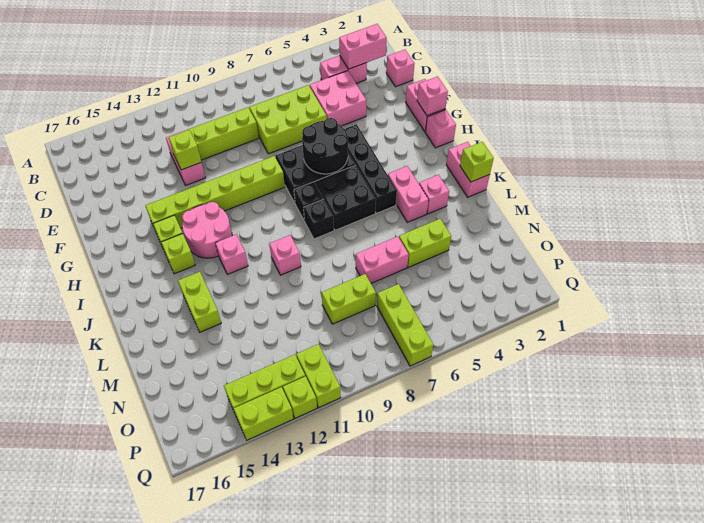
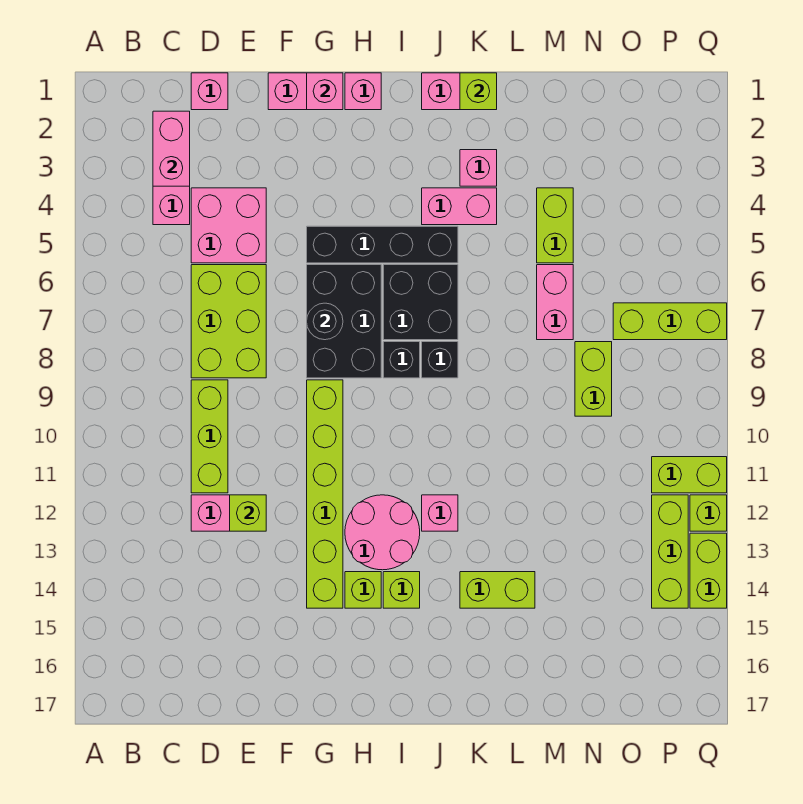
black 2x2 round brick [302,118,348,174] -> black 1x1 round brick [307,303,343,340]
pink 1x1 brick [269,235,301,275] -> none

